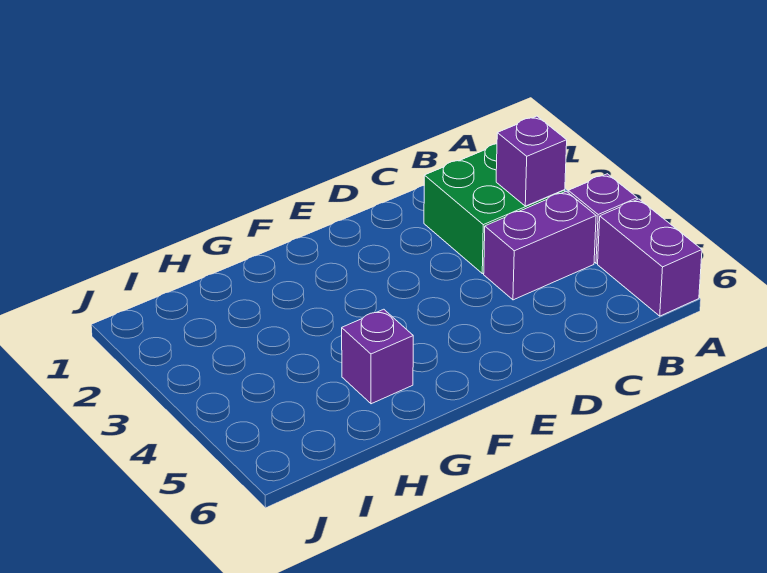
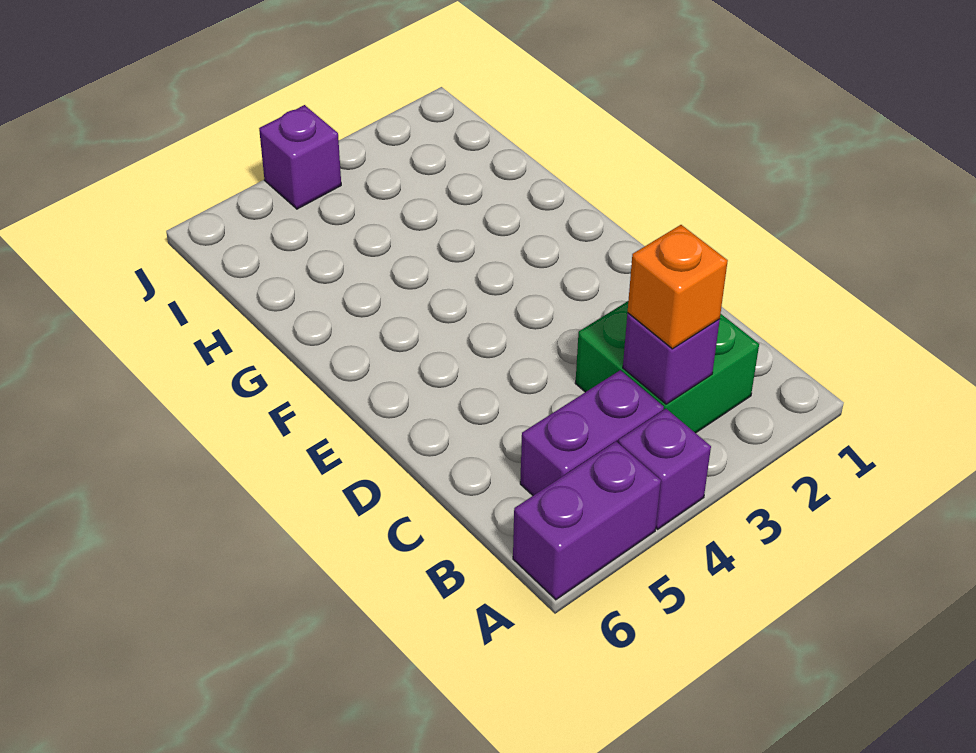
none -> orange 1x1 brick [628,225,728,349]
purple 1x2 brick [484,191,596,300] -> purple 1x2 brick turned to [520,370,664,495]
purple 1x1 brick [342,309,413,404] -> purple 1x1 brick moved to [259,105,341,209]

